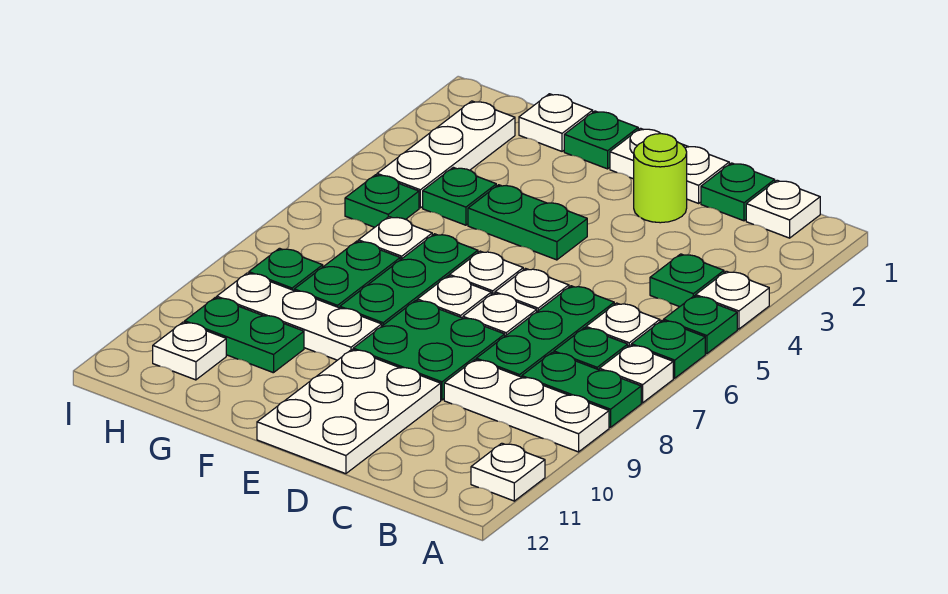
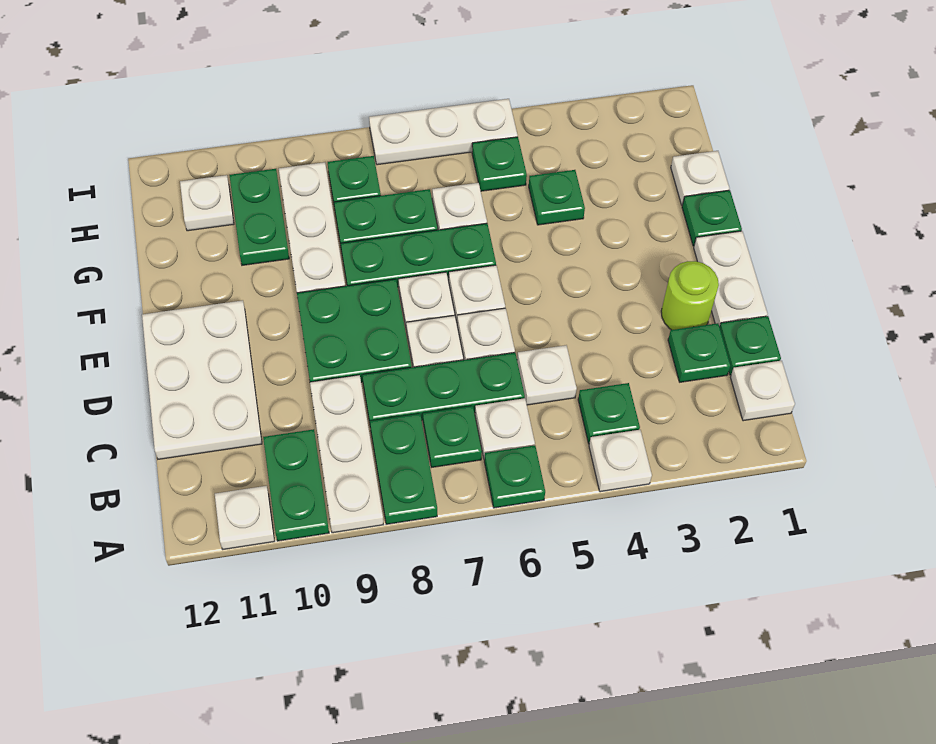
green 1x1 plate [664,296,737,354] -> green 1x1 plate moved to [668,323,730,382]
white 1x1 plate [599,345,673,403] -> white 1x1 plate moved to [517,345,577,405]
white 2x3 plate [257,350,441,474] -> white 2x3 plate turned to [142,300,262,459]
green 1x2 plate [468,185,587,260] -> green 1x2 plate moved to [263,429,329,541]
white 1x3 plate [377,101,515,208] -> white 1x3 plate moved to [369,99,518,165]

